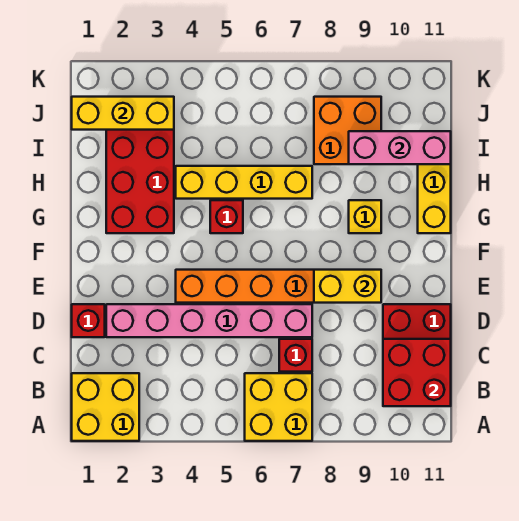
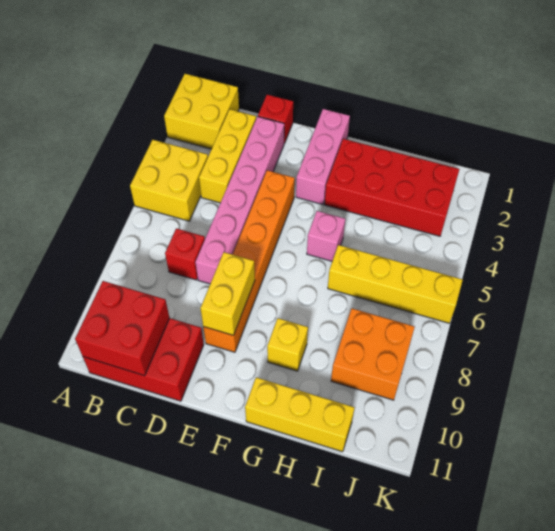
yellow 2x2 brick [245,373,312,441] -> yellow 2x2 brick moved to [130,140,208,221]
red 1x1 brick [210,200,243,233] -> pink 1x1 brick [307,211,345,261]
yellow 1x4 brick [176,166,312,199] -> yellow 1x4 brick turned to [328,245,463,323]
pink 1x3 brick [349,131,451,164] -> pink 1x3 brick moved to [296,109,350,205]
yellow 1x3 brick [72,97,174,130] -> yellow 1x3 brick moved to [199,109,256,203]

